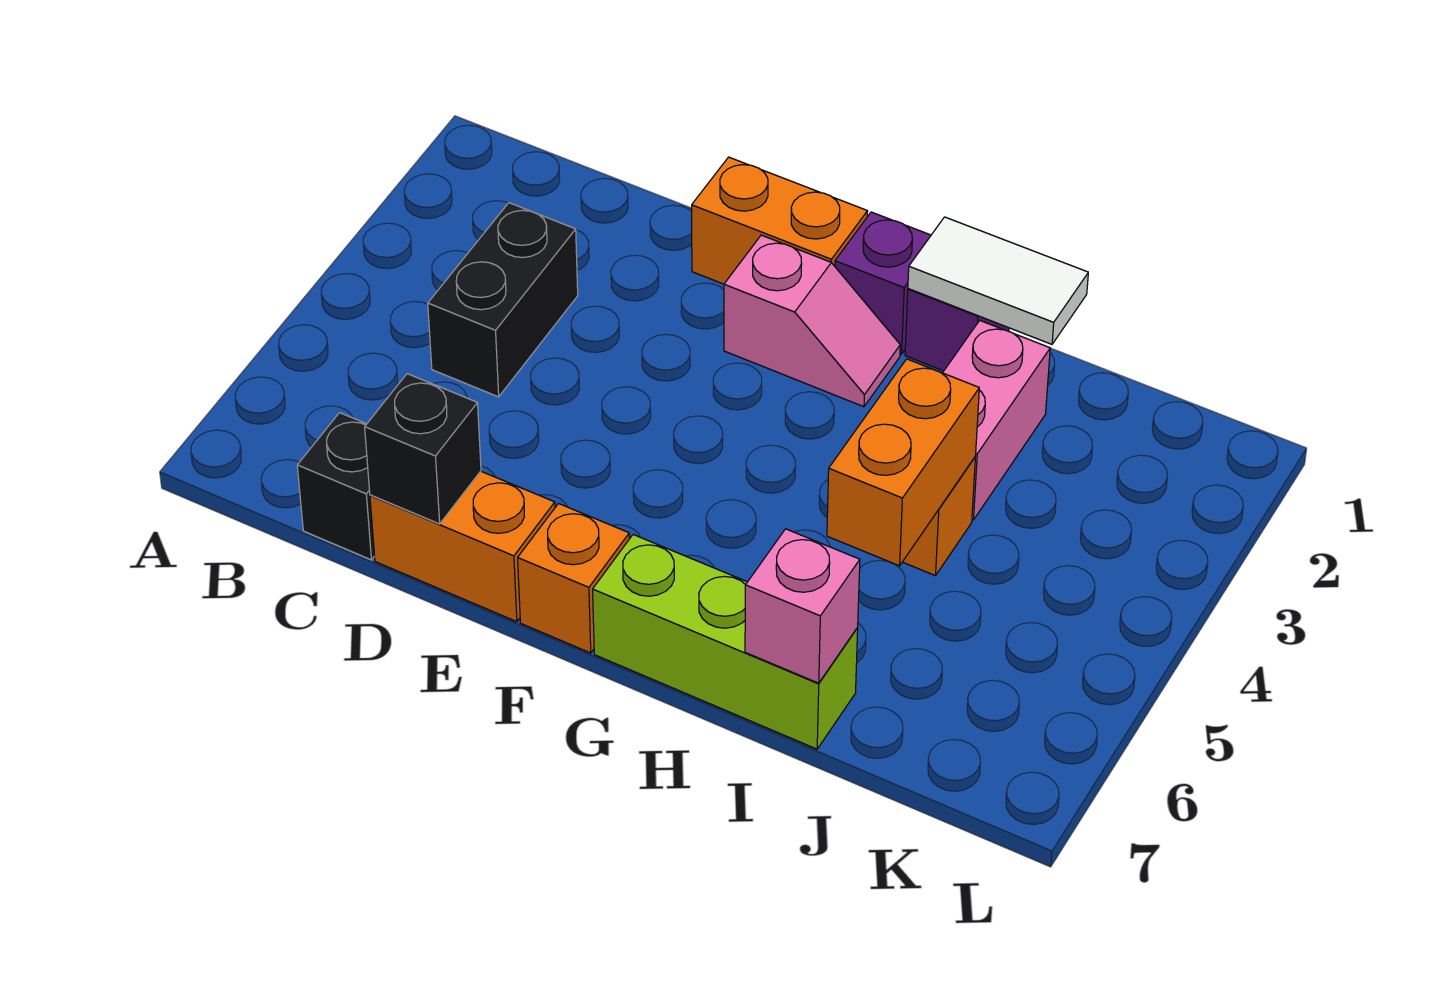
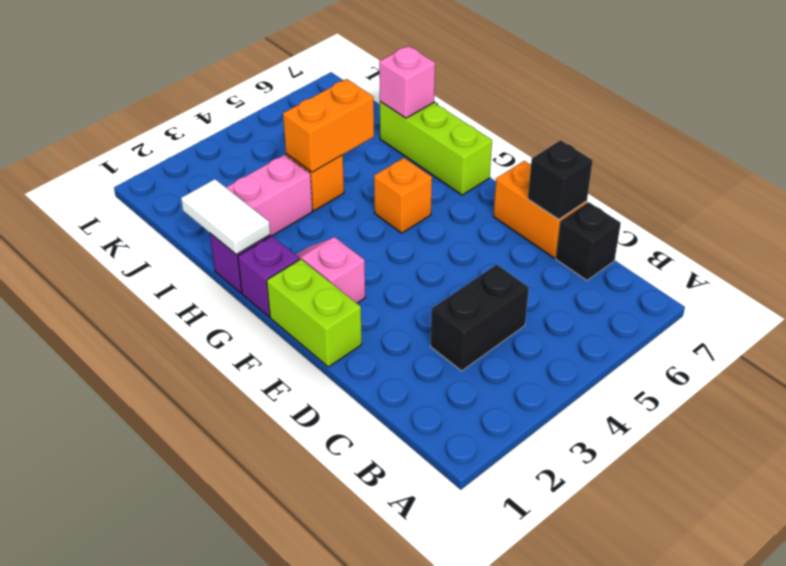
orange 1x2 brick [692,157,868,284] -> lime 1x2 brick [267,259,362,367]
orange 1x1 brick [518,504,629,653] -> orange 1x1 brick moved to [374,158,432,233]

